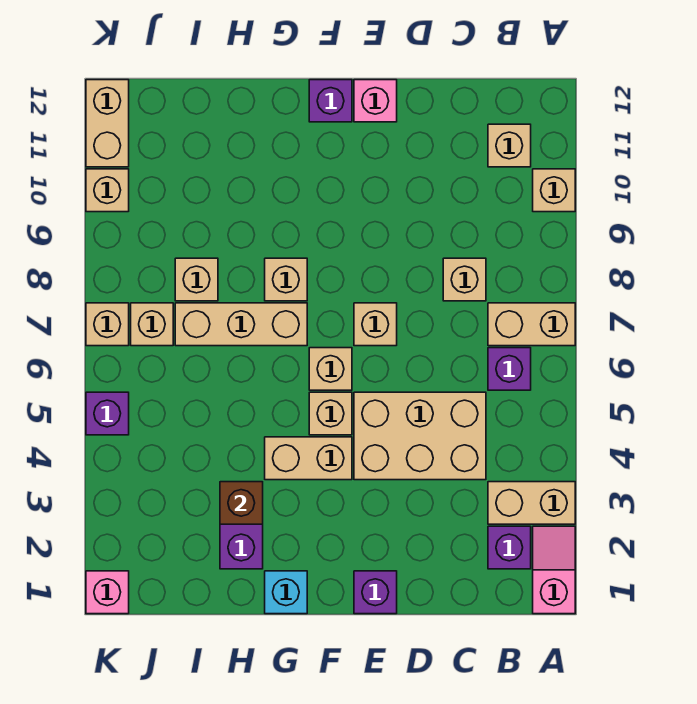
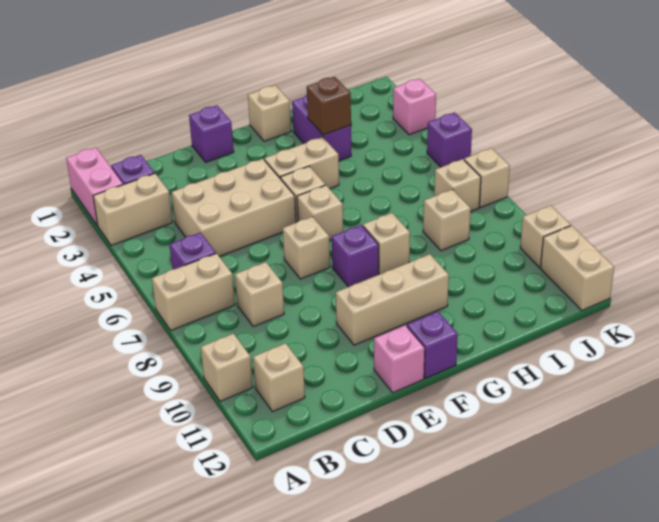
pink 1x2 slope [533,526,575,614] -> pink 1x2 brick [66,147,123,225]
none -> purple 1x1 brick [332,225,379,287]
cyan 1x1 brick [265,571,307,614] -> tan 1x1 brick [248,85,291,141]
tan 1x3 brick [175,303,307,346] -> tan 1x3 brick moved to [336,254,449,345]
pink 1x1 brick [86,571,129,614] -> pink 1x1 brick moved to [393,79,436,135]

